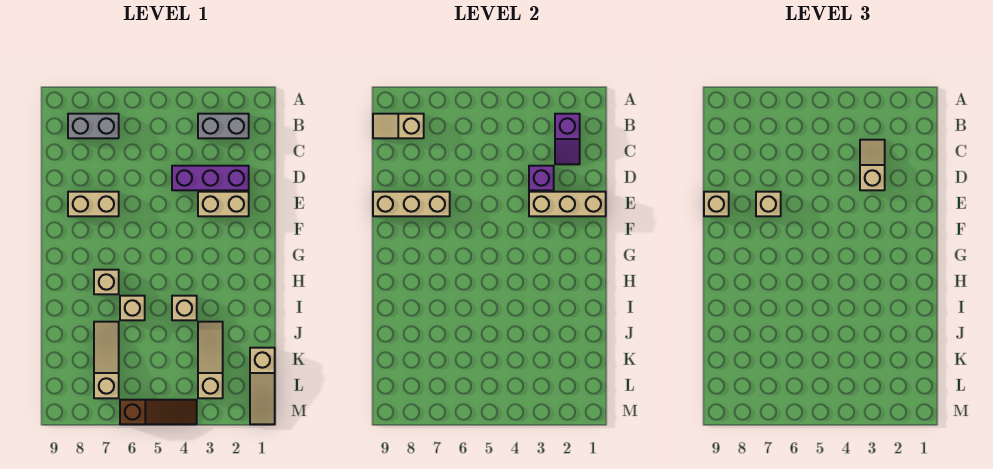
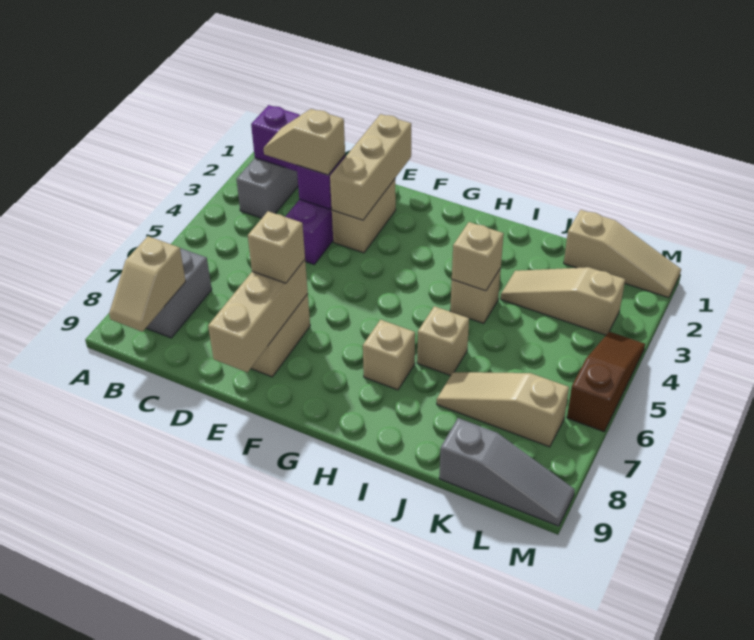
tan 1x1 brick [704,192,729,216] -> tan 1x1 brick moved to [452,222,504,291]
none -> grey 1x3 slope [439,418,575,526]

